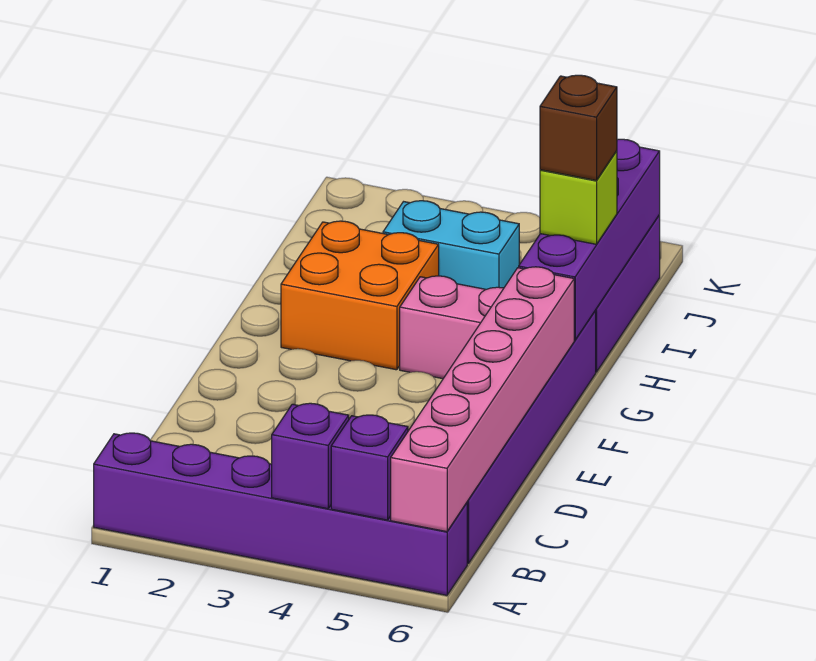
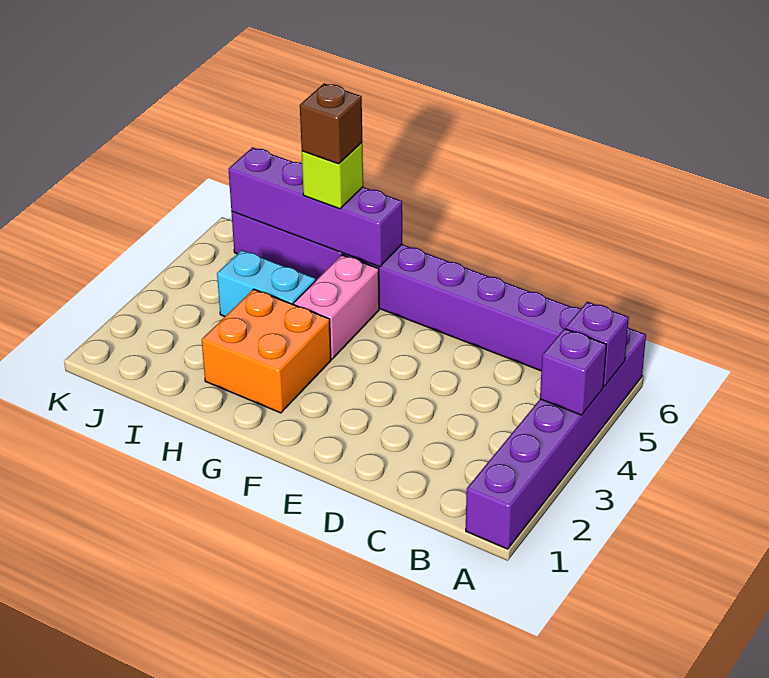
pink 1x6 brick [391,267,574,532] -> none
cyan 1x2 brick [383,201,519,289] -> cyan 1x2 brick turned to [217,250,316,316]

